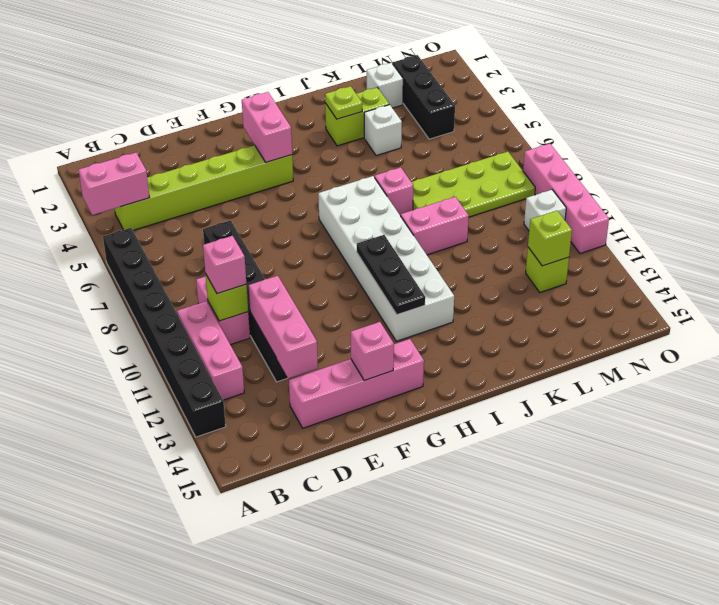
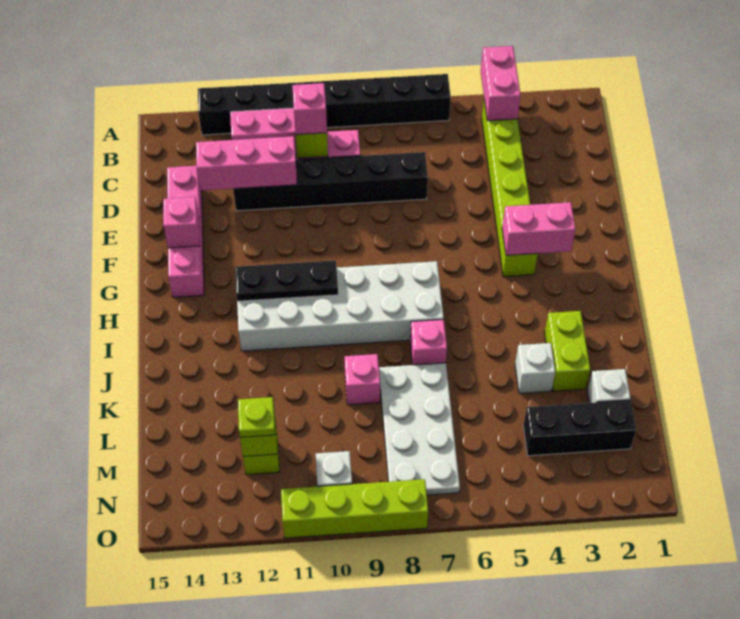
lime 1x1 plate [325,86,362,119] -> lime 1x1 plate moved to [238,397,275,437]
pink 1x2 brick [401,197,469,255] -> pink 1x1 brick [345,354,380,405]
lime 2x4 plate [412,152,535,217] -> white 2x4 plate [379,363,460,495]
pink 1x4 brick [523,144,609,254] -> lime 1x4 brick [281,479,428,538]

